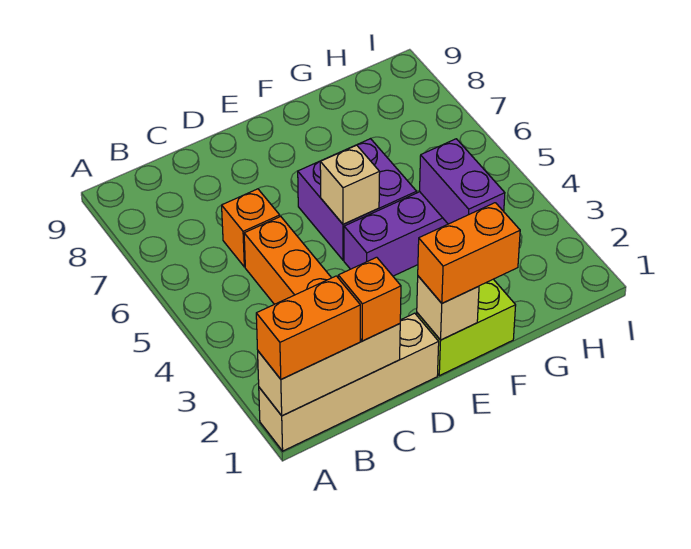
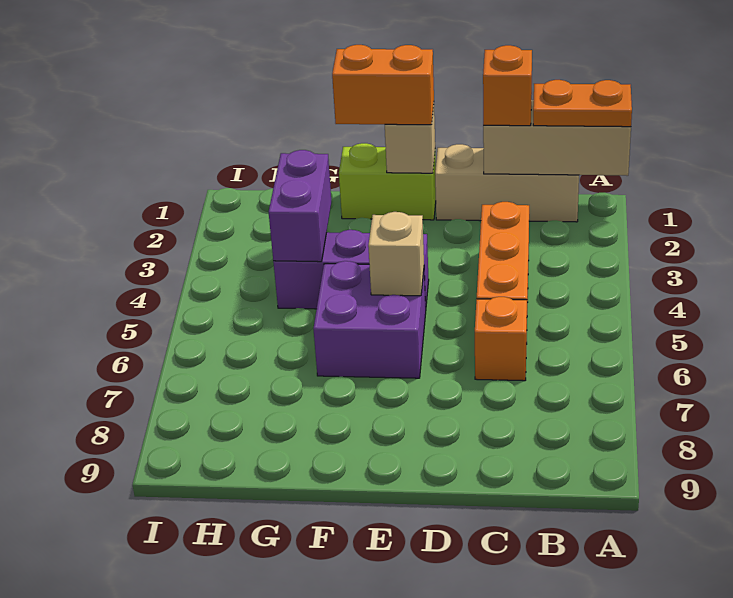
tan 1x4 brick [259,313,439,451] -> tan 1x3 brick [435,144,579,222]
orange 1x2 brick [256,276,360,379] -> orange 1x2 plate [533,80,632,127]

